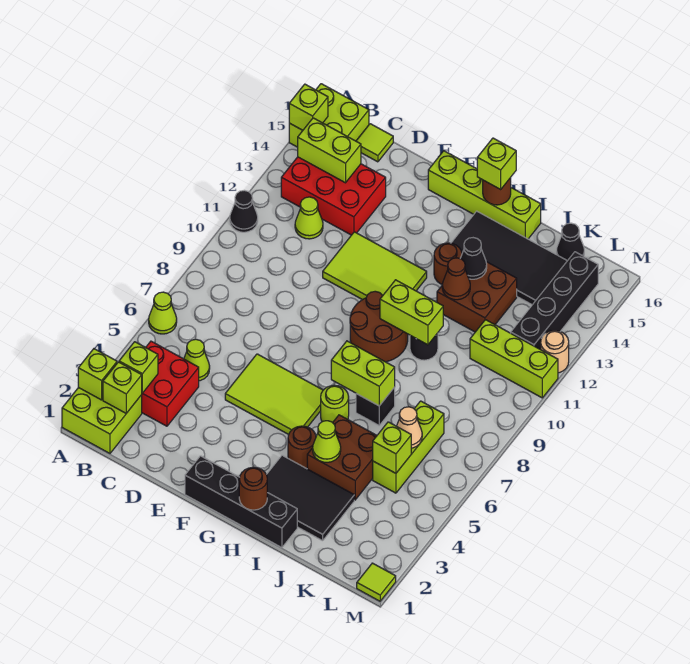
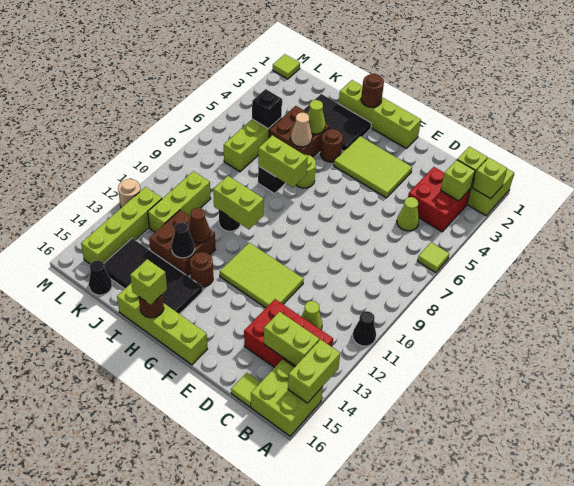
lime 1x1 cone [149,292,177,334] -> lime 1x1 tile [417,242,449,273]
lime 1x1 brick [289,84,328,130] -> lime 1x2 brick [288,340,340,403]
lime 2x3 tile [225,354,323,435] -> lime 2x3 tile moved to [334,136,412,198]
black 1x4 brick [185,456,297,548] -> lime 1x4 brick [339,80,421,148]
brown 2x2 round brick [350,291,408,362] -> none
lime 1x1 brick [373,422,411,473] -> black 1x1 brick [252,89,282,129]
tan 1x1 cone [397,407,422,448] -> tan 1x1 cone moved to [291,113,312,147]
lime 1x3 brick [470,320,558,398] -> lime 1x3 brick turned to [148,171,211,232]
black 1x4 brick [511,252,598,350] -> lime 1x4 brick [81,187,162,264]

